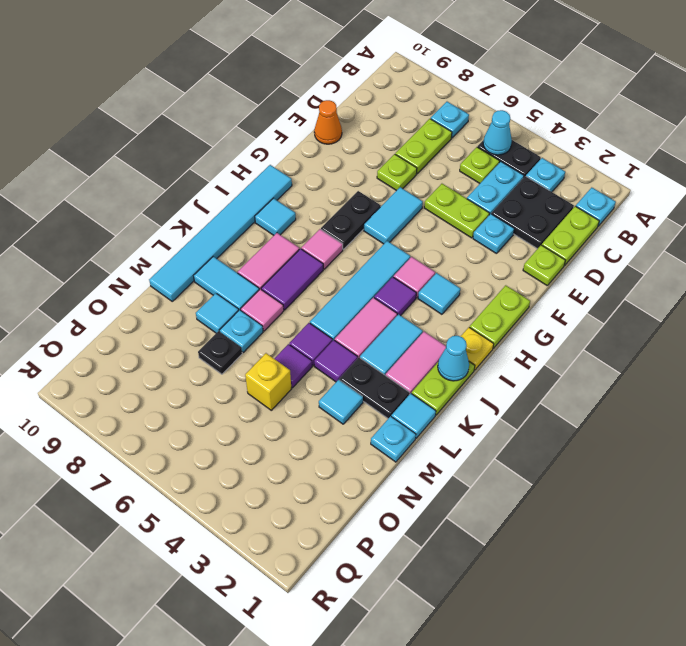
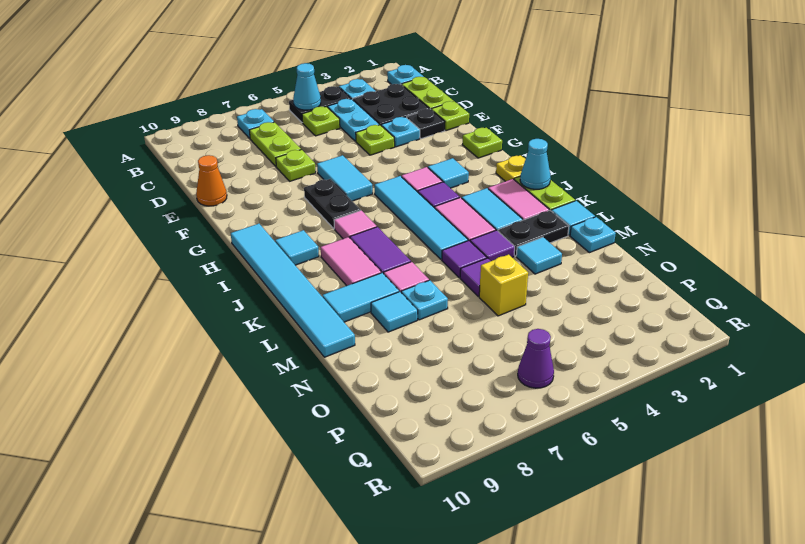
lime 1x2 plate [424,184,489,238] -> lime 1x1 plate [356,125,395,155]
lime 1x2 plate [470,285,530,348] -> lime 1x1 plate [462,128,502,158]
black 1x1 plate [198,331,242,374] -> black 1x1 plate moved to [407,109,445,139]
none -> purple 1x1 cone [518,329,554,388]

